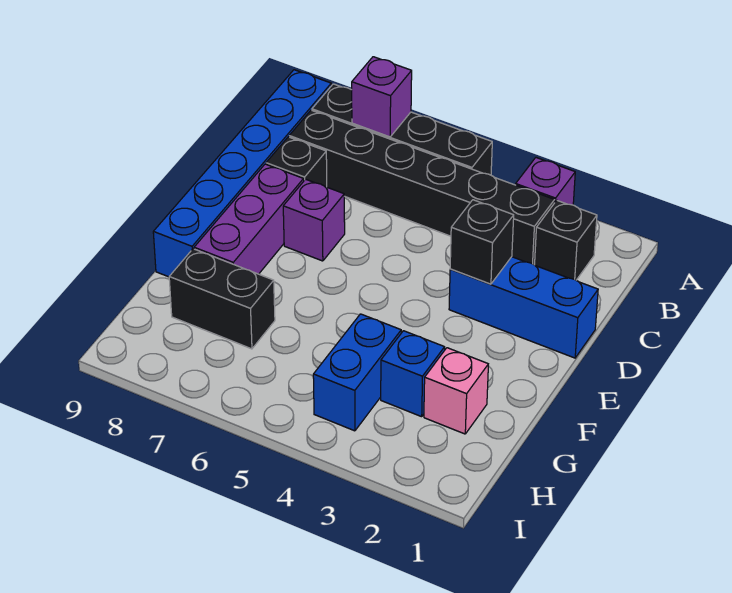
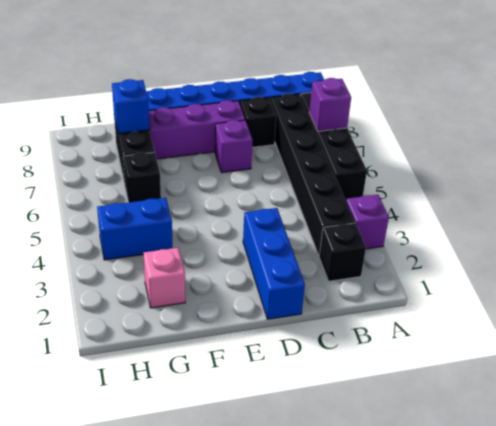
black 1x1 brick [450,200,514,284] -> black 1x1 brick moved to [123,152,161,202]
blue 1x1 brick [381,331,445,417] -> blue 1x1 brick moved to [112,79,149,134]

